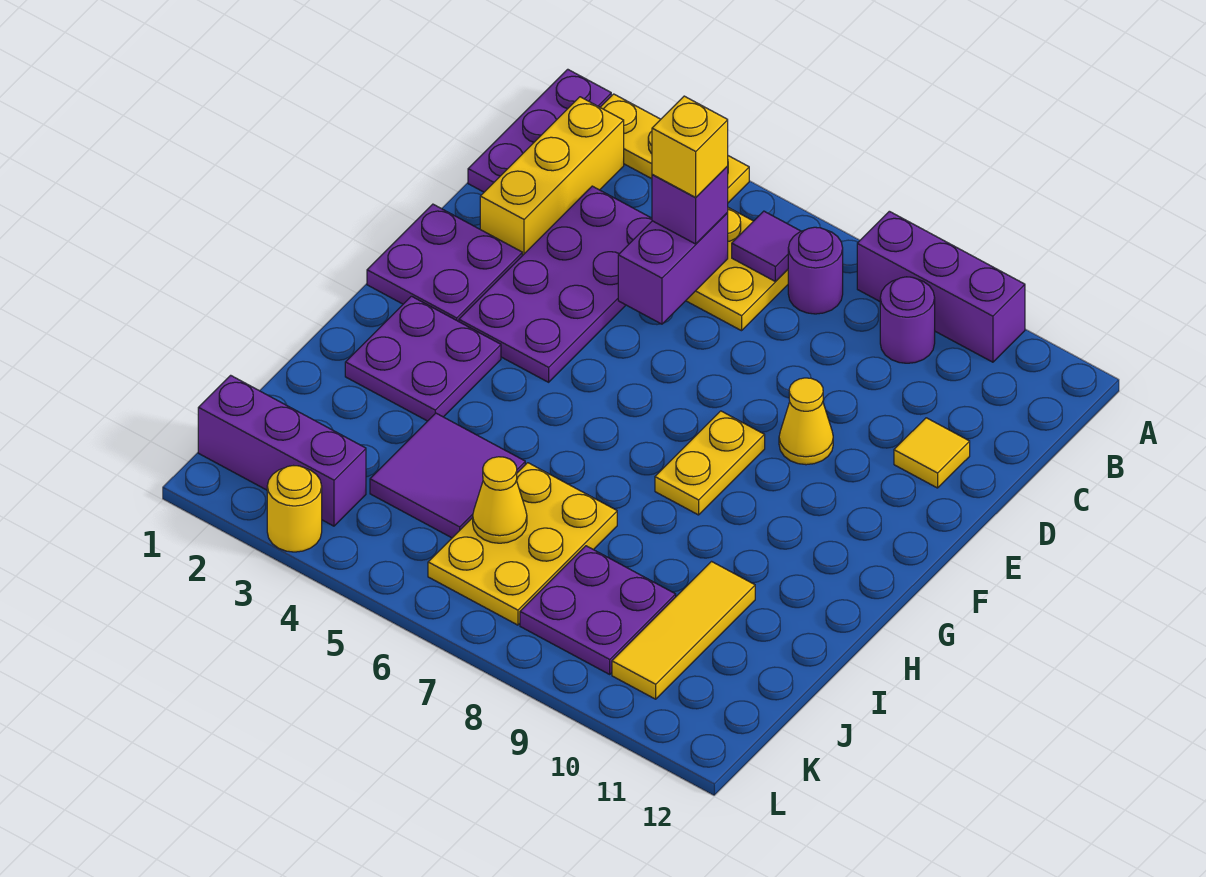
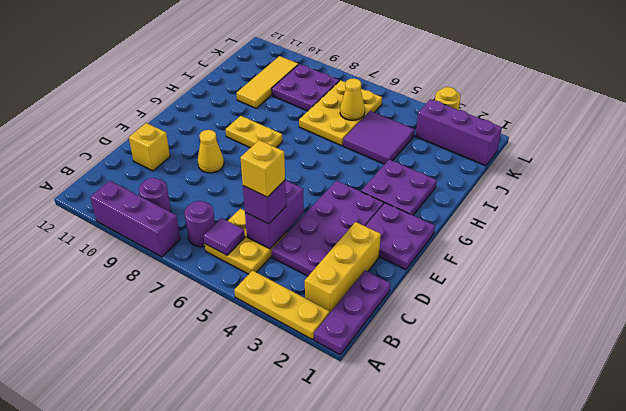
yellow 1x1 tile [894,418,970,488] -> yellow 1x1 brick [129,123,170,171]
yellow 1x2 plate [655,411,765,515] -> yellow 1x2 plate turned to [225,116,282,148]

